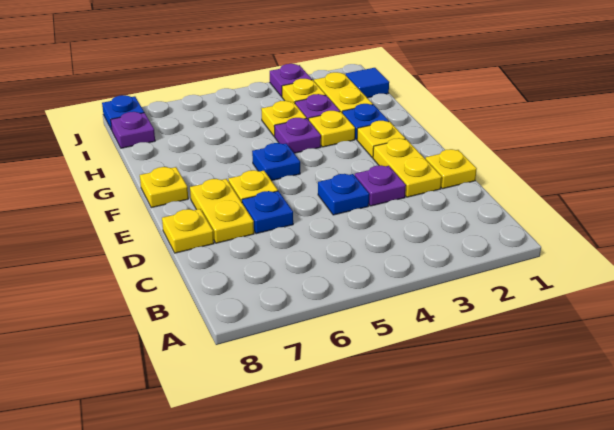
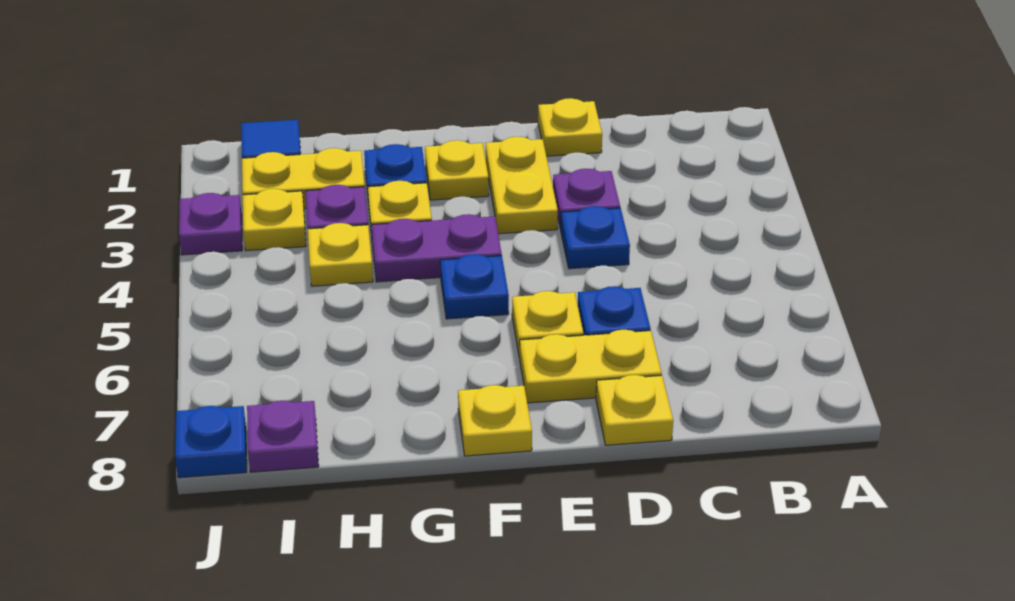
yellow 1x2 plate [373,138,442,197] -> yellow 1x2 plate turned to [486,137,558,234]
purple 1x1 plate [274,118,321,153] -> purple 1x2 plate [371,214,502,282]

